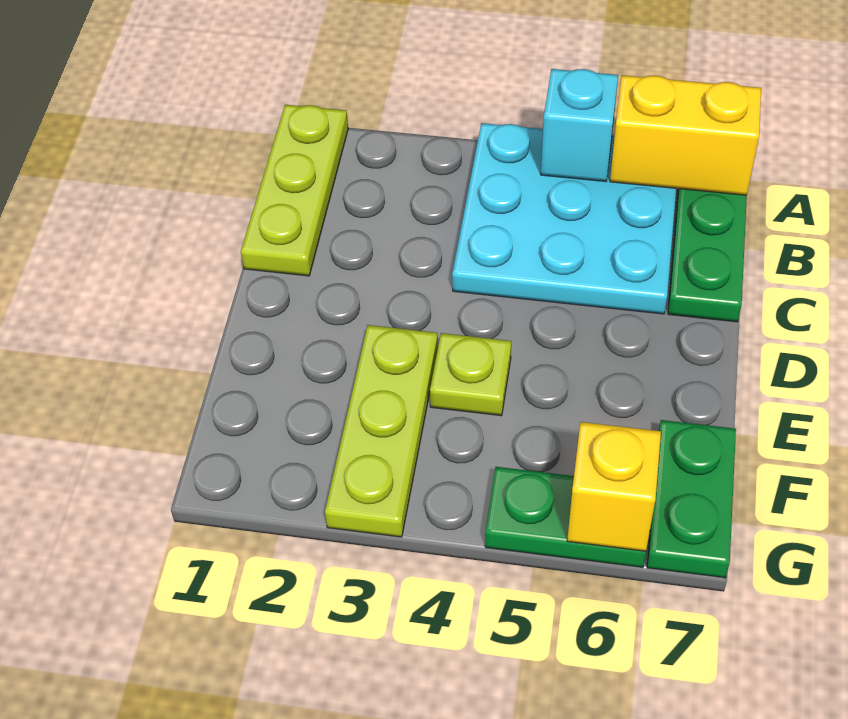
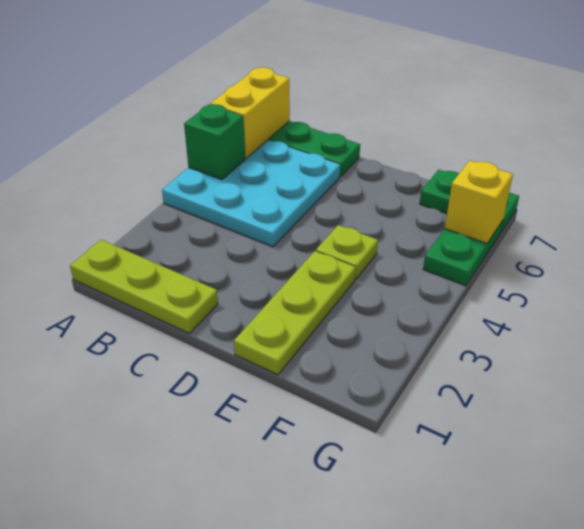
cyan 1x1 brick [541,69,618,181] -> green 1x1 brick [184,104,245,180]
lime 1x3 plate [325,325,438,537] -> lime 1x3 plate turned to [234,251,356,375]

